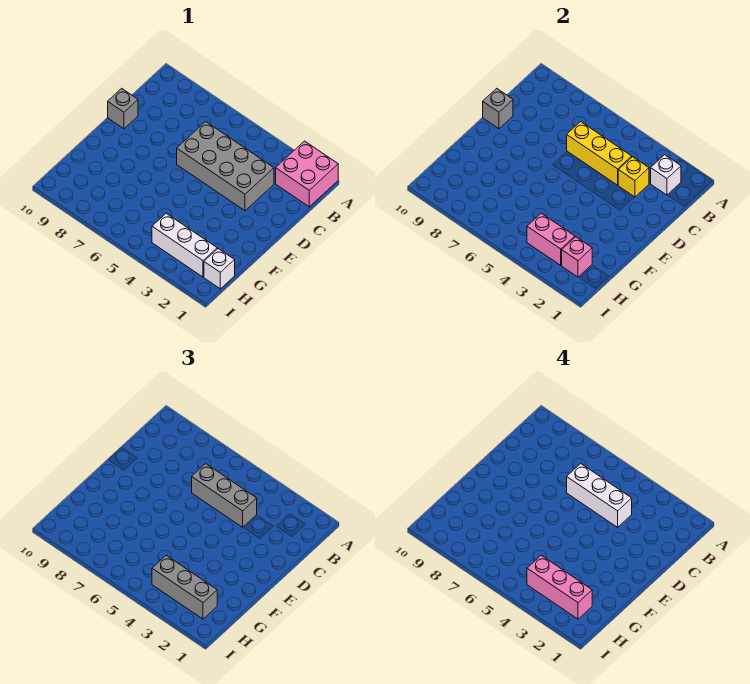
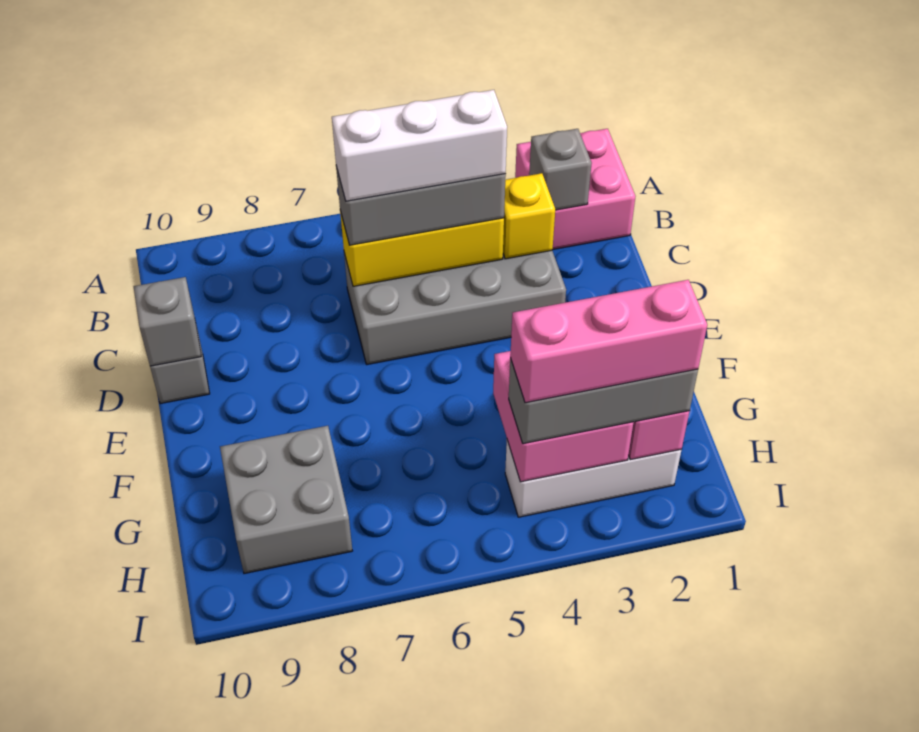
white 1x1 brick [651,155,681,195] -> grey 1x1 brick [529,129,592,210]
none -> grey 2x2 brick [220,426,352,574]
white 1x1 brick [204,249,235,289] -> none
pink 1x2 brick [527,213,575,265] -> pink 2x2 brick [493,351,634,482]

